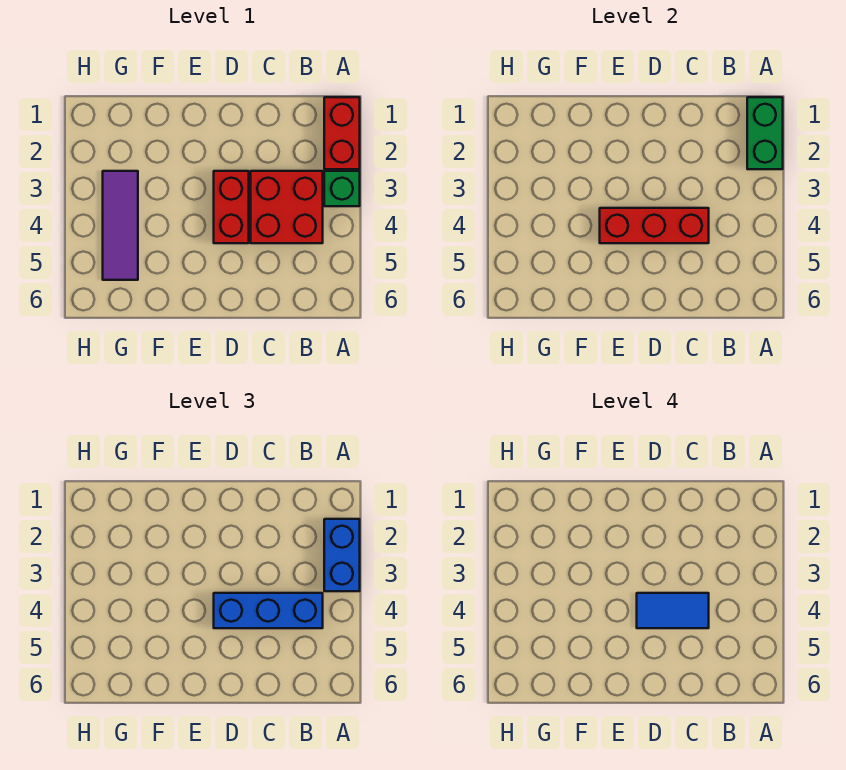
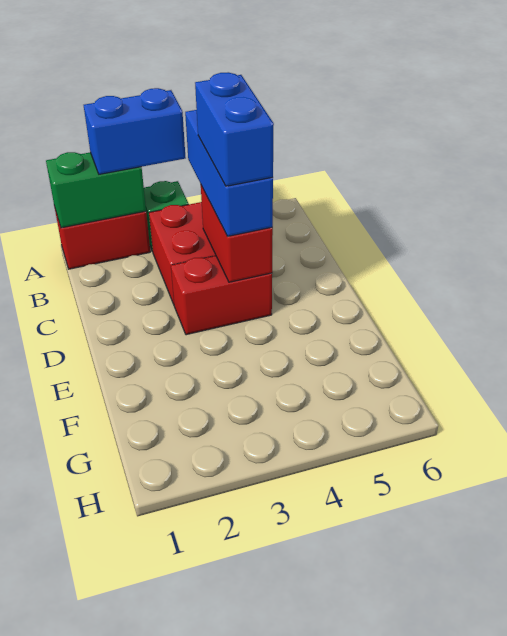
red 1x3 brick [600,208,709,243] -> red 1x2 brick [201,186,273,282]
blue 1x2 tile [637,593,709,628] -> blue 1x2 brick [195,72,274,186]
purple 1x3 tile [103,171,138,280] -> none

